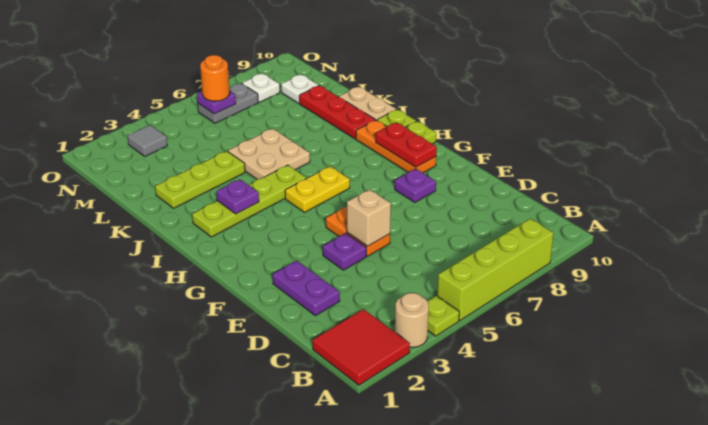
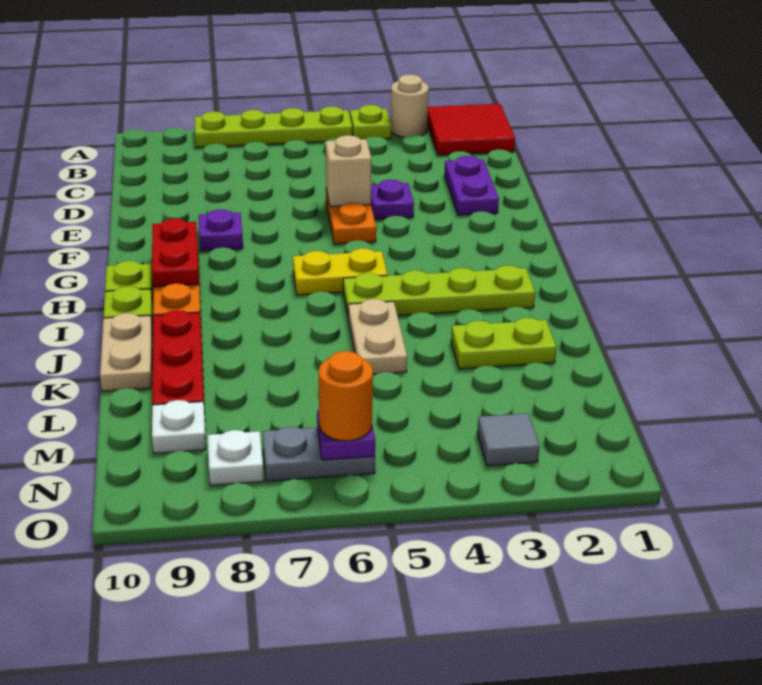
lime 1x4 brick [437,219,553,320] -> lime 1x4 plate [194,106,352,148]
purple 1x1 plate [217,179,259,214] -> none
tan 2x2 plate [228,129,310,179] -> tan 1x2 plate [348,299,407,374]
lime 1x3 plate [155,151,245,208] -> lime 1x2 plate [451,318,557,369]

